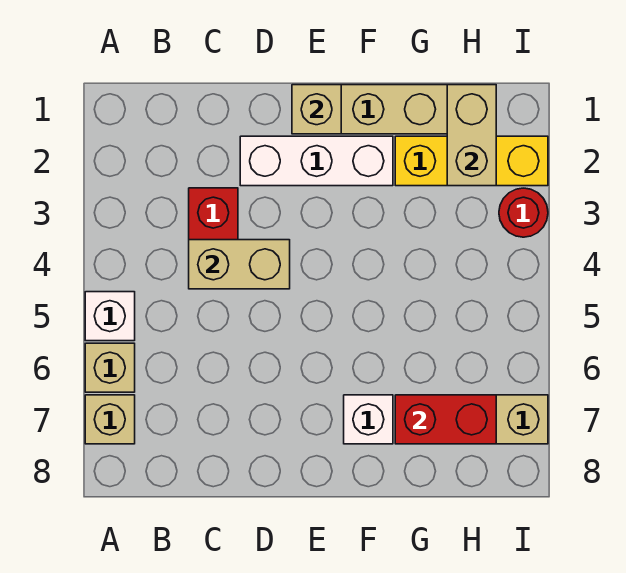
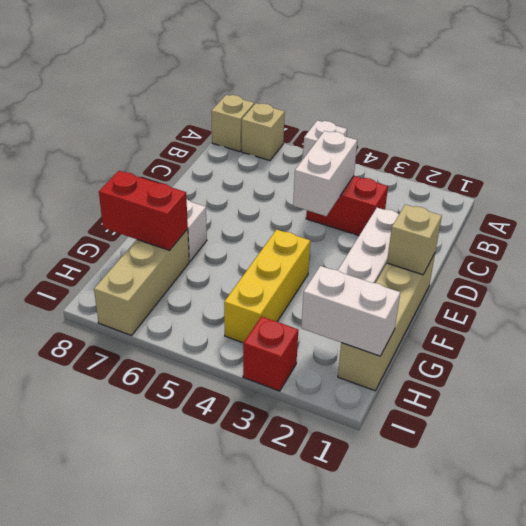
tan 1x1 brick [85,343,135,392] -> tan 1x1 brick moved to [211,95,254,152]
tan 1x2 brick [189,240,290,289] -> white 1x2 brick [293,131,357,216]
yellow 1x3 brick [395,136,548,186] -> yellow 1x3 brick moved to [224,230,310,343]
red 1x2 brick [395,395,496,444] -> red 1x2 brick turned to [99,171,188,250]
tan 1x2 brick [447,85,496,186] -> white 1x2 brick [301,266,400,356]
red 1x1 round brick [499,188,548,237] -> red 1x1 brick [243,317,298,391]

